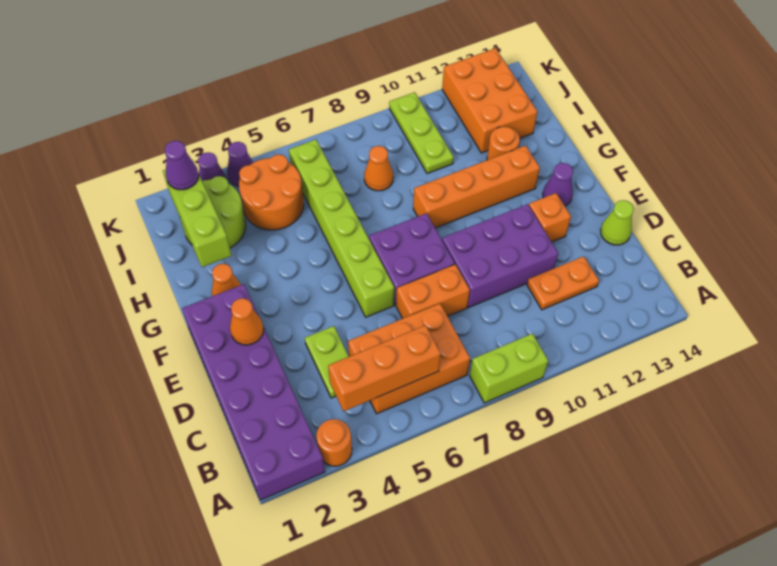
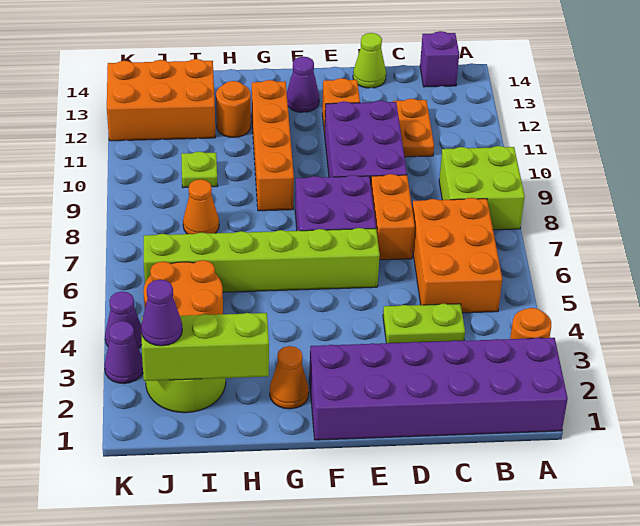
lime 1x2 brick [470,334,548,403] -> lime 2x2 brick [439,146,525,230]
orange 1x3 brick [328,325,441,411] -> none
none -> purple 1x1 brick [420,31,459,87]
orange 1x1 cone [230,298,264,345] -> none
lime 1x3 plate [389,92,454,174] -> lime 1x1 plate [181,152,218,188]

